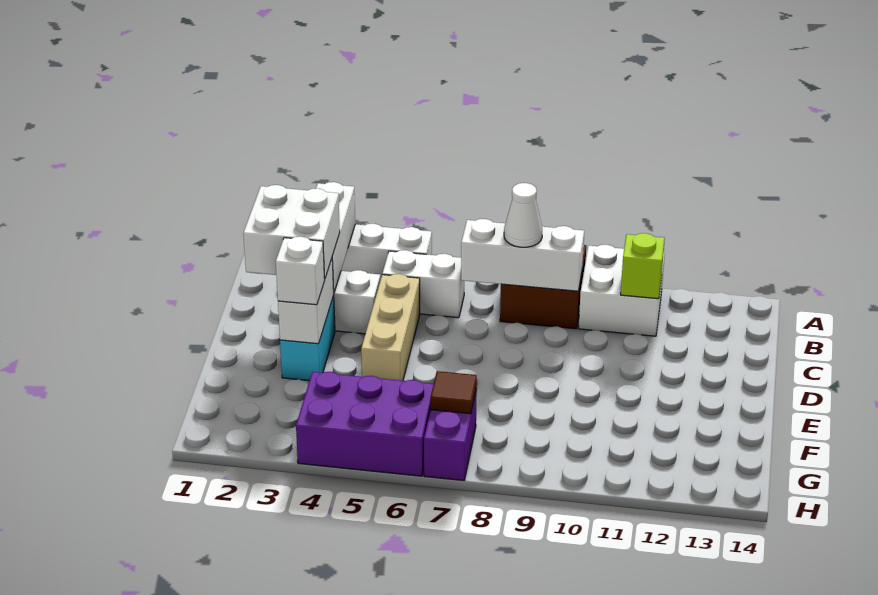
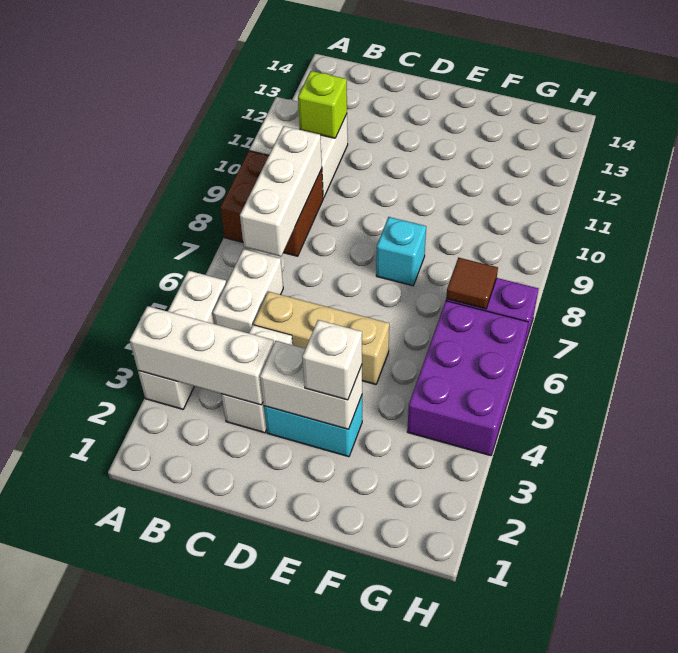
white 1x1 cone [504,183,542,247] -> none
white 2x2 brick [243,185,340,279] -> none
none -> cyan 1x1 brick [376,217,426,286]

